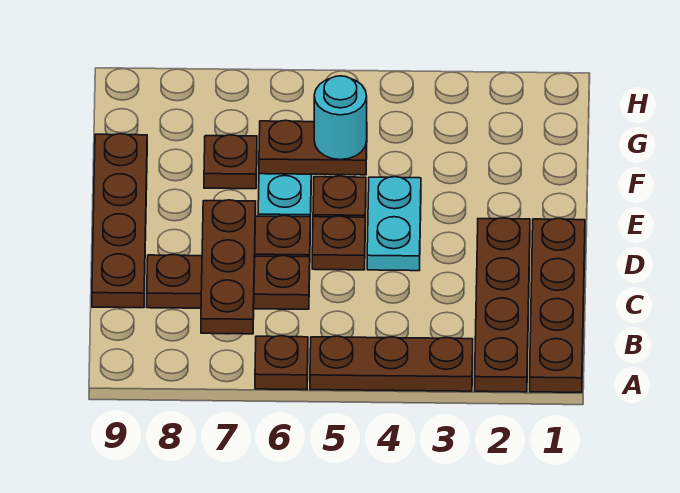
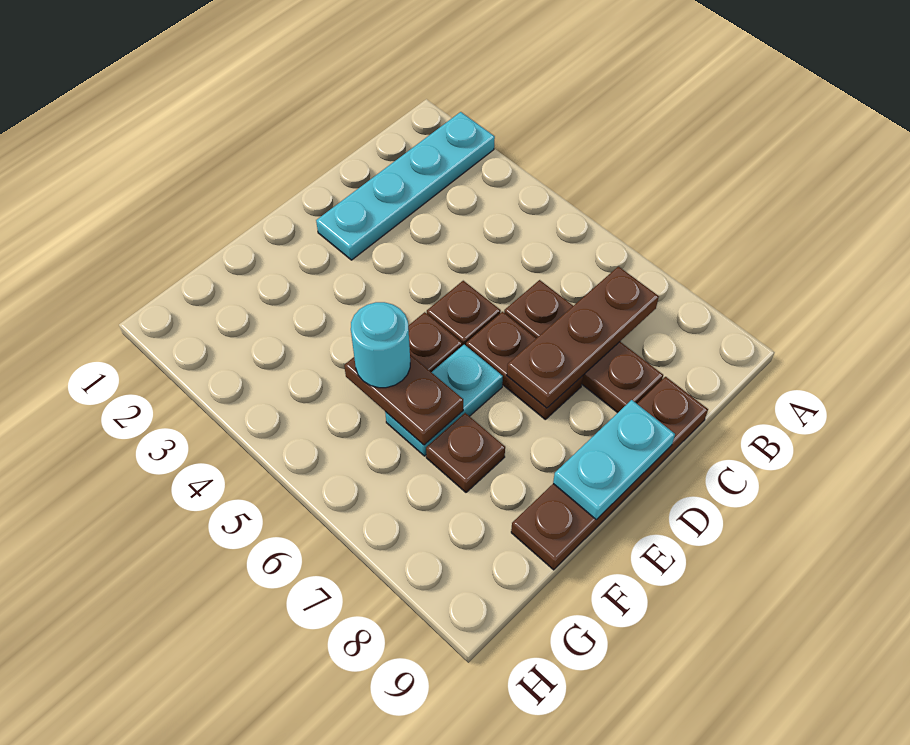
brown 1x4 plate [530,218,585,392] -> none
brown 1x4 plate [475,218,530,392] -> cyan 1x4 plate [316,112,495,260]
brown 1x3 plate [310,336,473,391] -> none
brown 1x1 plate [255,336,308,390] -> none
cyan 1x2 plate [367,177,421,271] -> cyan 1x2 plate moved to [553,400,675,520]

